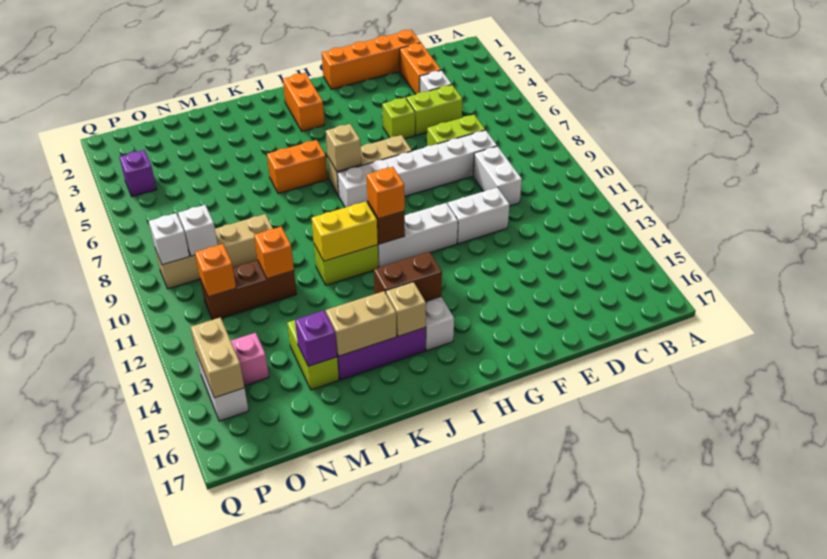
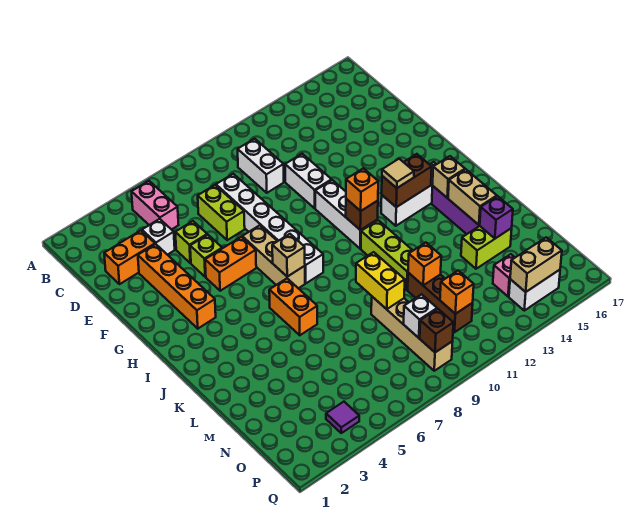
none -> pink 1x2 brick [132,181,178,230]
orange 1x4 brick [322,30,421,89] -> orange 1x4 brick moved to [138,244,216,329]
lime 1x2 brick [406,85,463,135] -> lime 1x1 brick [175,221,207,263]
white 1x2 brick [473,146,522,206] -> white 1x2 brick turned to [238,139,284,193]
orange 1x2 brick [283,73,325,131] -> orange 1x2 brick moved to [205,237,256,291]
none -> tan 1x1 tile [382,159,414,188]
brown 1x2 brick [374,252,442,302] -> brown 1x2 brick turned to [382,154,432,207]
lime 1x2 brick [314,244,378,285] -> lime 1x3 brick [361,220,413,290]
yellow 1x2 brick [312,202,378,261] -> yellow 1x2 brick moved to [356,252,405,309]
purple 1x1 brick [119,150,157,197] -> purple 1x1 tile [326,402,359,433]
white 1x1 brick [149,213,189,265] -> brown 1x1 brick [420,309,453,352]

